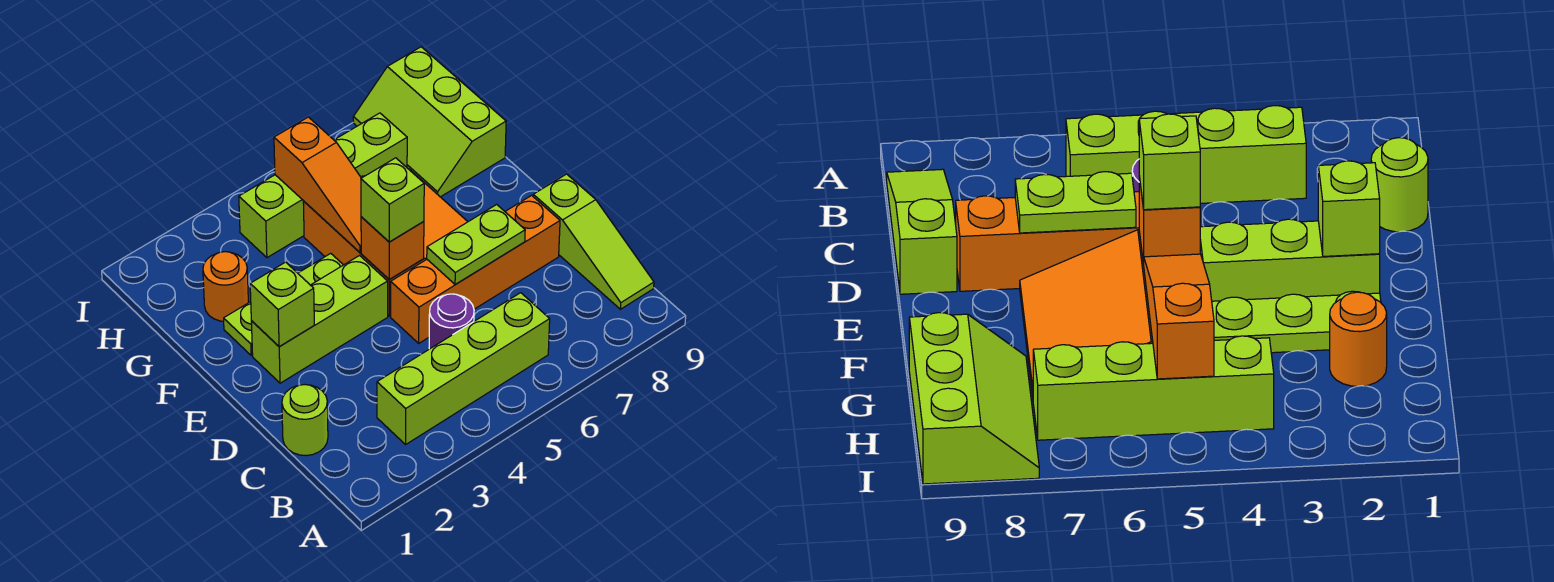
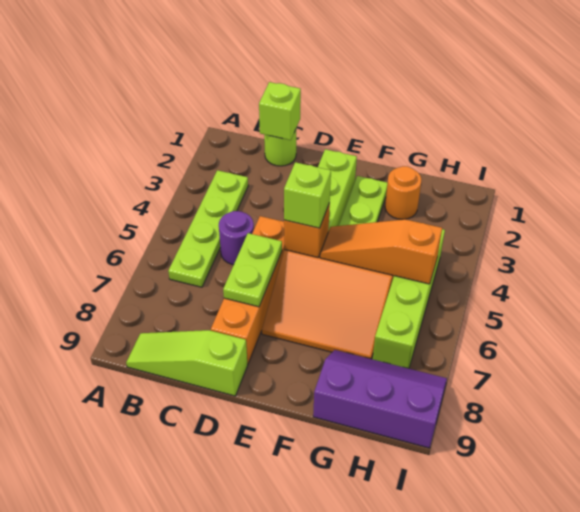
lime 1x4 brick [377,293,550,444] -> lime 1x4 plate [168,170,248,287]
lime 1x1 brick [250,262,314,347] -> lime 1x1 brick moved to [259,82,301,140]
lime 2x3 slope [353,47,506,197] -> purple 2x3 slope [313,350,447,448]

